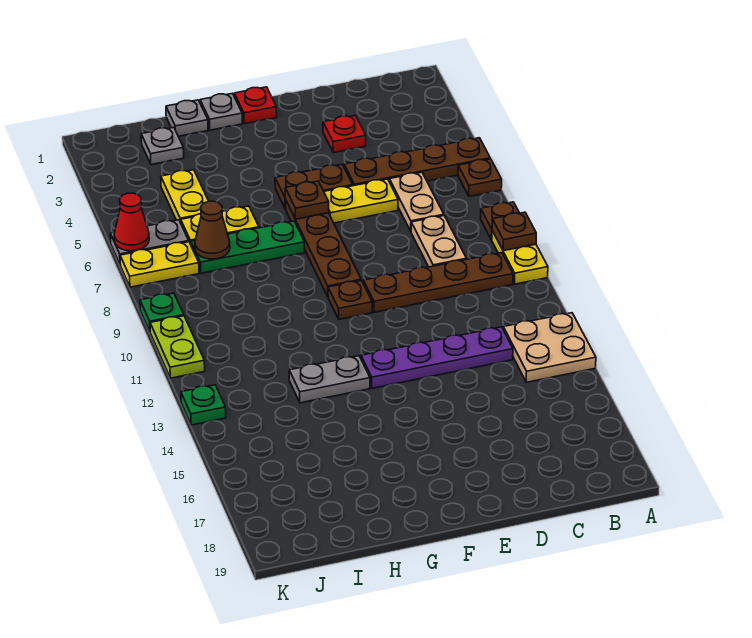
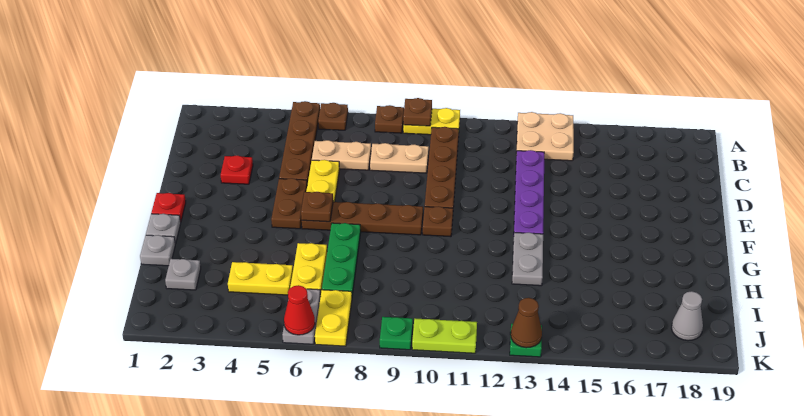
brown 1x1 cone [195,201,230,259] -> brown 1x1 cone moved to [511,298,542,348]
none -> grey 1x1 cone [672,291,703,341]

